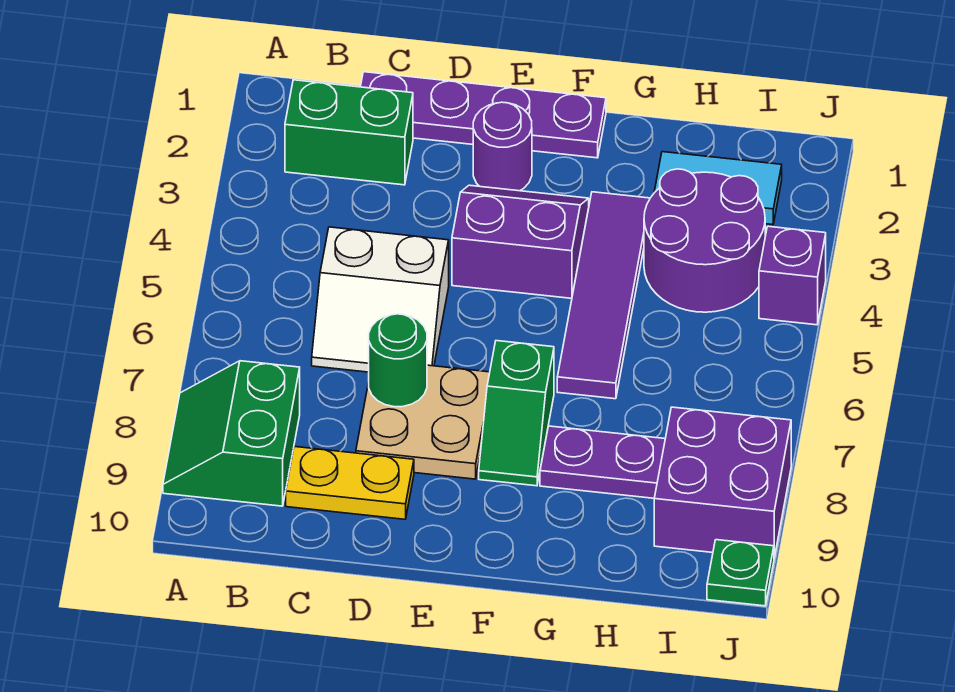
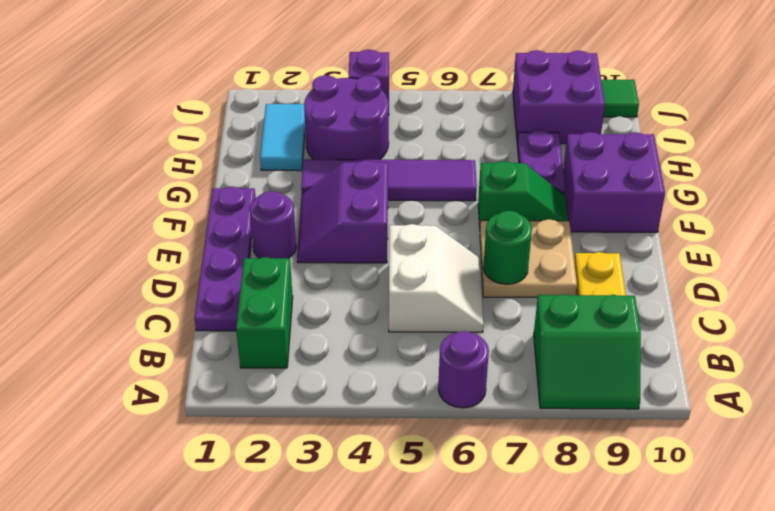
none -> purple 1x1 round brick [438,331,489,408]
none -> purple 2x2 brick [563,132,665,232]
green 1x1 plate [707,540,774,606] -> green 1x1 tile [601,80,639,117]

